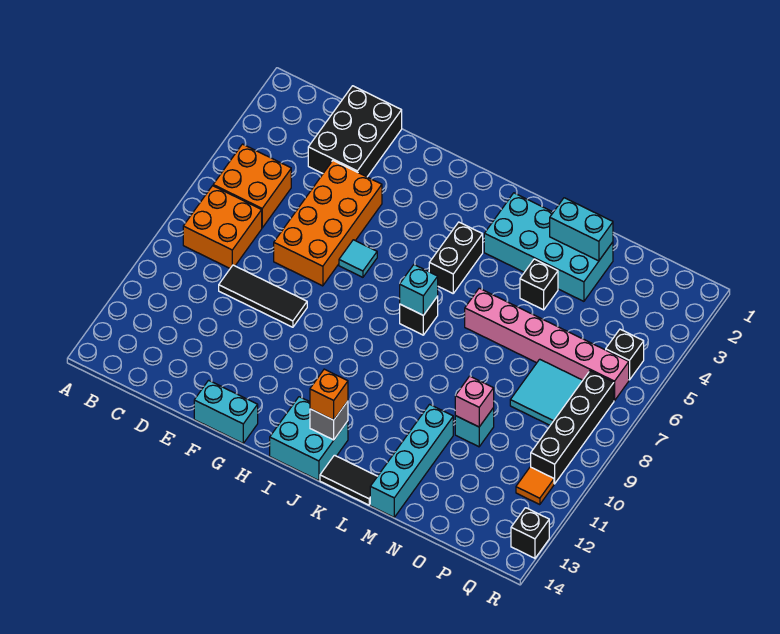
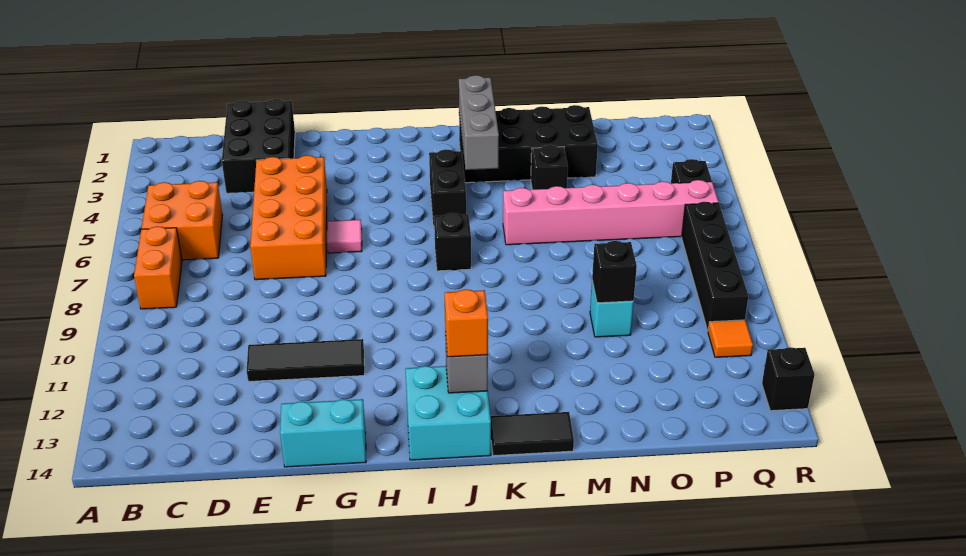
orange 2x2 brick [183,186,262,268] -> orange 1x2 brick [134,226,182,309]
black 1x3 tile [219,265,307,327] -> black 1x3 tile moved to [247,339,364,382]
cyan 1x1 tile [339,240,377,277] -> pink 1x1 tile [327,220,362,253]
cyan 1x1 brick [400,265,438,315] -> none
cyan 2x4 brick [484,193,613,301] -> black 2x4 brick [459,105,598,183]
none -> grey 1x3 brick [459,75,499,170]
cyan 1x2 brick [550,198,613,261] -> none
cyan 1x4 brick [370,404,453,517] -> none
pink 1x1 brick [455,376,494,427] -> black 1x1 brick [592,241,637,303]
cyan 2x2 tile [510,359,583,425] -> none

